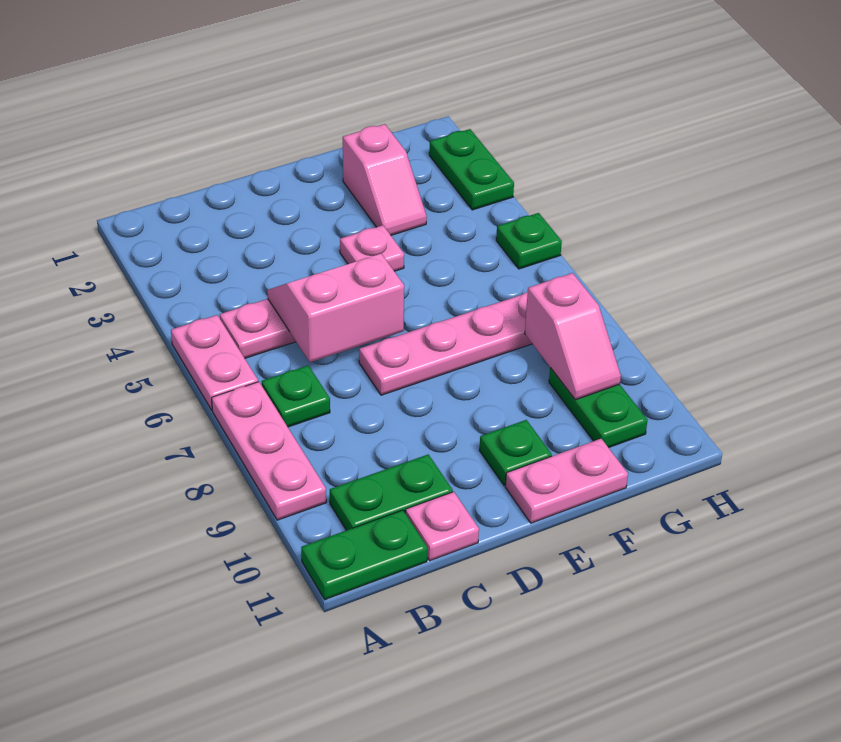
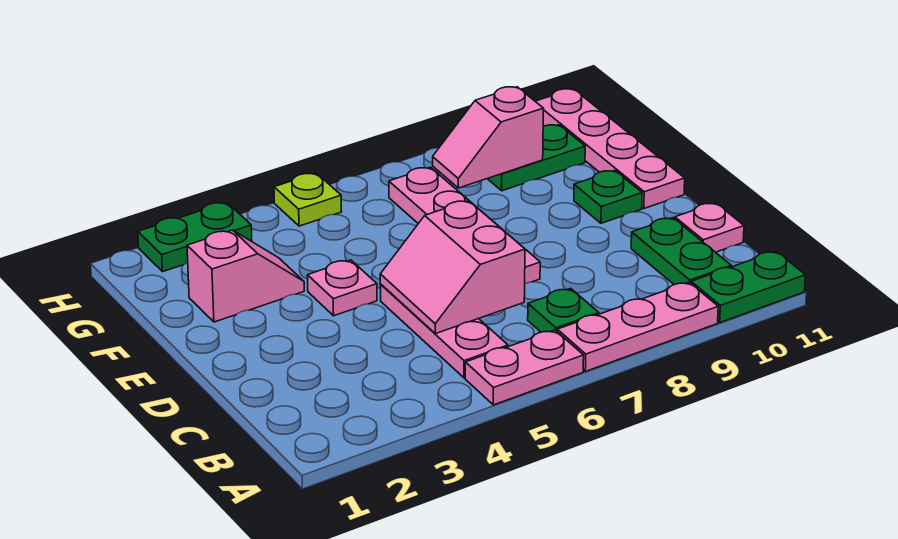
green 1x2 plate [301,510,427,600] -> green 1x2 plate turned to [691,251,806,322]
pink 1x2 plate [505,439,628,523] -> pink 1x4 plate [535,89,685,208]
pink 1x2 slope [525,273,621,400] -> pink 1x2 slope turned to [433,87,544,188]
green 1x1 plate [496,213,562,269] -> lime 1x1 plate [274,173,341,226]

